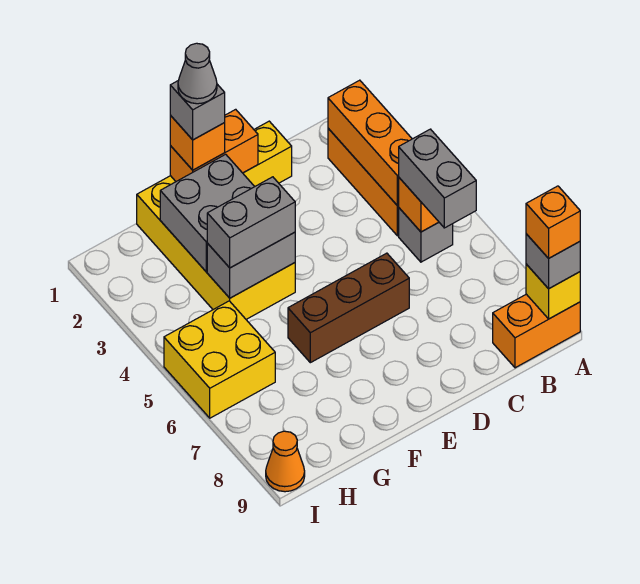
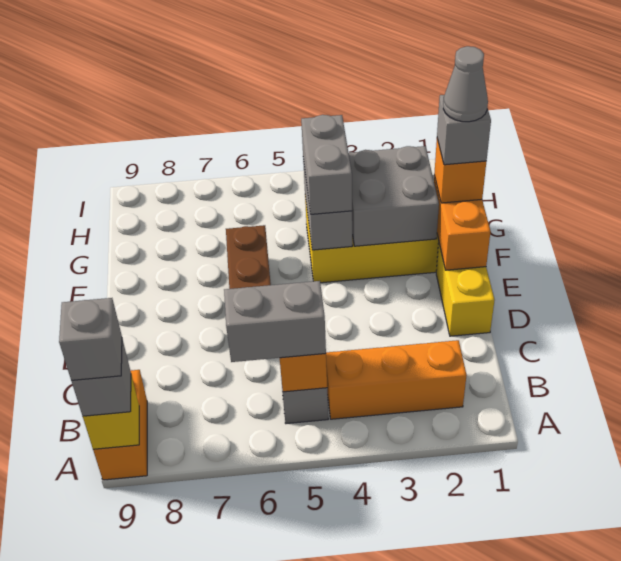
orange 1x1 brick [526,186,580,258] -> grey 1x1 brick [59,298,122,381]
orange 1x3 brick [328,80,412,206] -> none
yellow 2x2 brick [164,301,275,418] -> none
orange 1x1 cone [266,431,305,492] -> none

